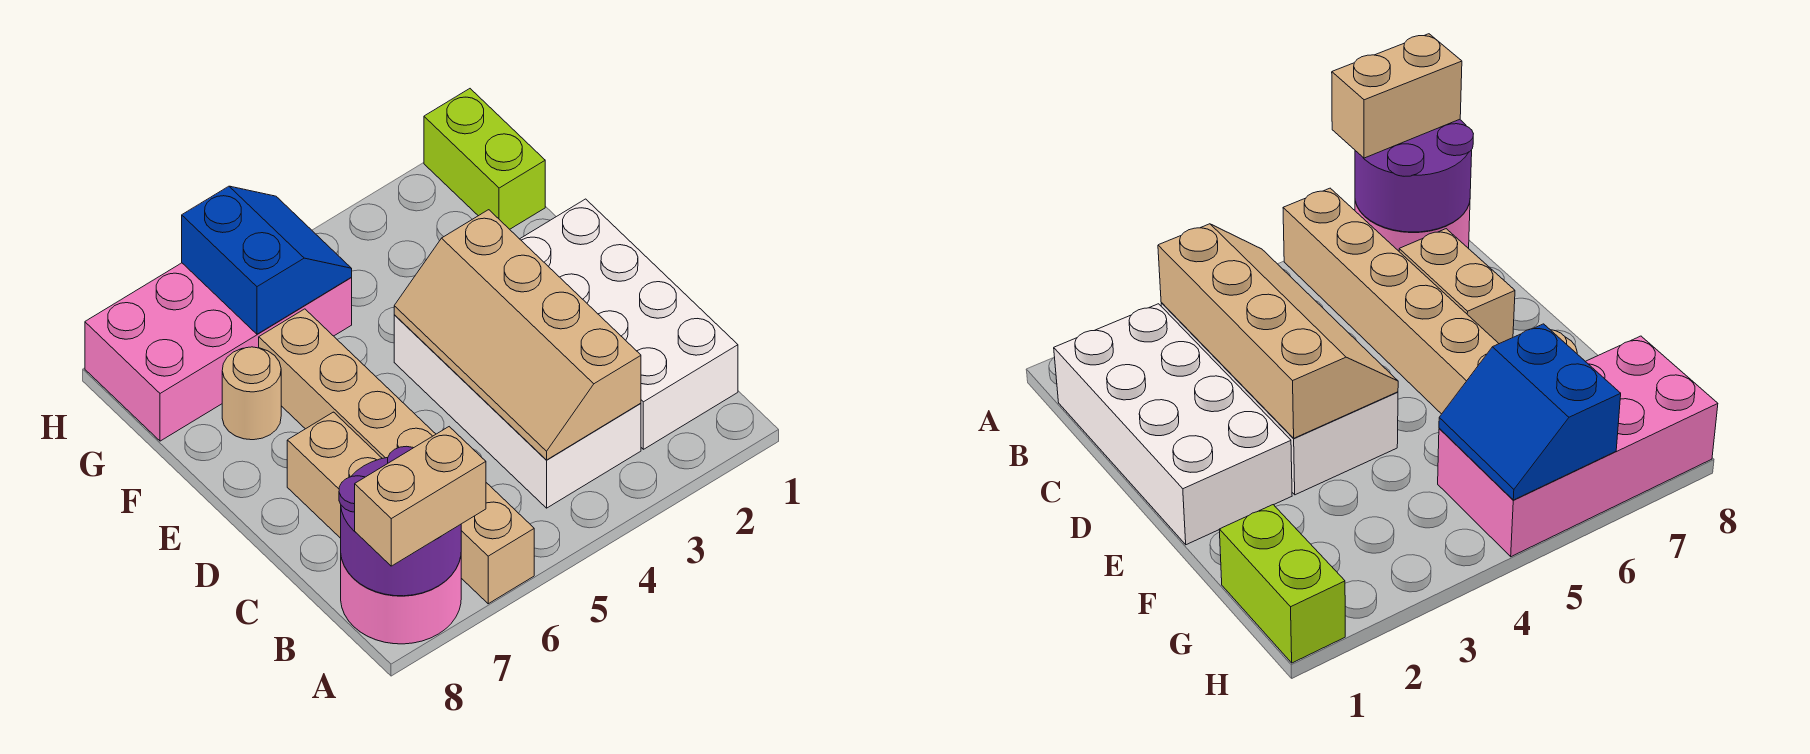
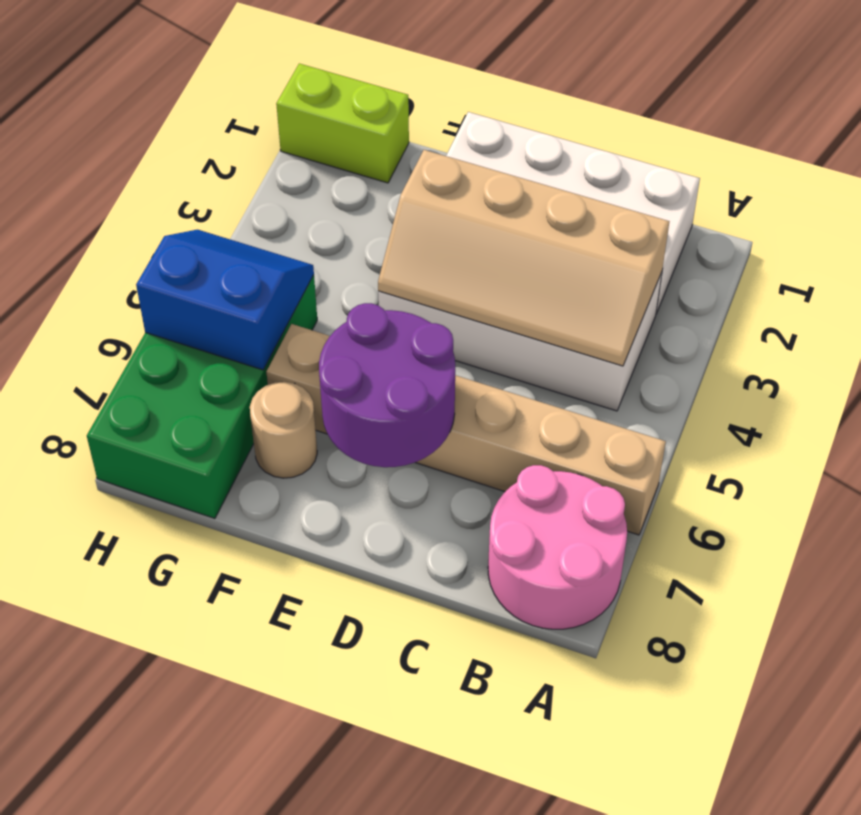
purple 2x2 round brick [339,446,461,596] -> purple 2x2 round brick moved to [319,303,455,467]
tan 1x2 brick [355,427,486,566] -> none
tan 1x2 brick [287,412,382,538] -> none
pink 2x4 brick [85,263,352,441] -> green 2x4 brick [87,275,317,519]

